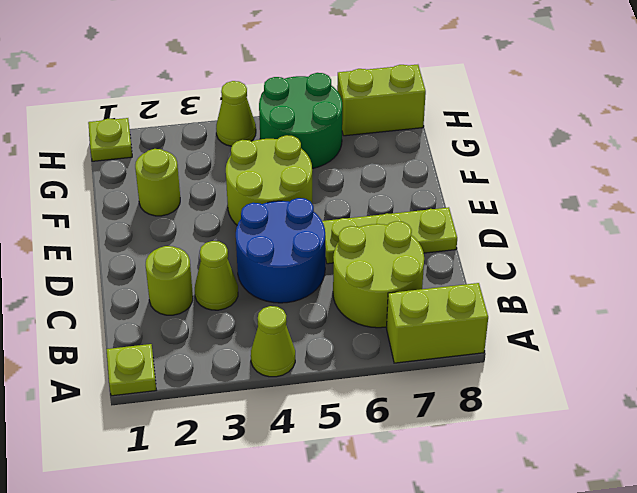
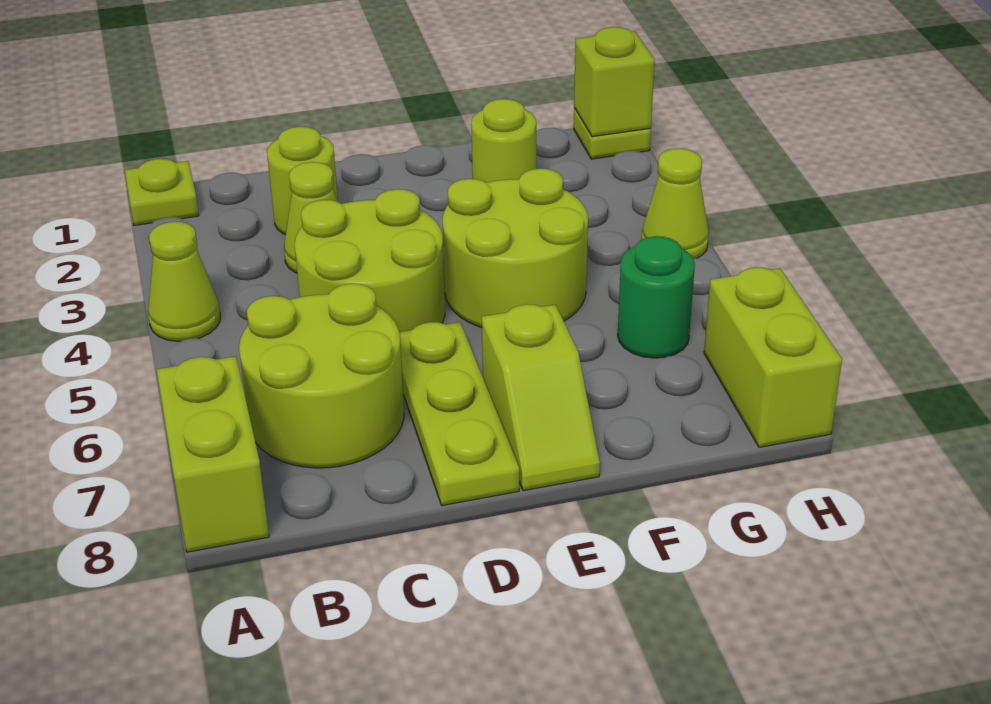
blue 2x2 round brick [236,198,325,303] -> lime 2x2 round brick [295,189,445,332]
none -> lime 1x2 slope [482,304,600,491]
green 2x2 round brick [259,73,342,169] -> green 1x1 round brick [618,236,695,358]
none -> lime 1x1 brick [574,27,655,137]

